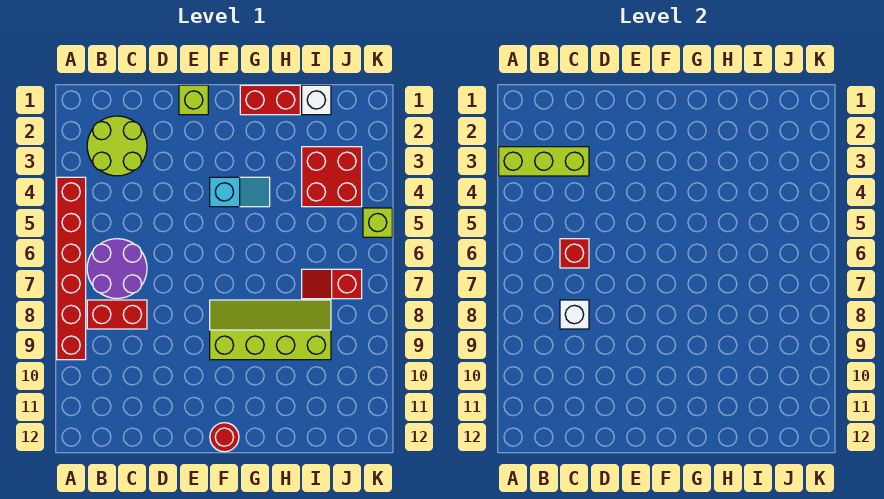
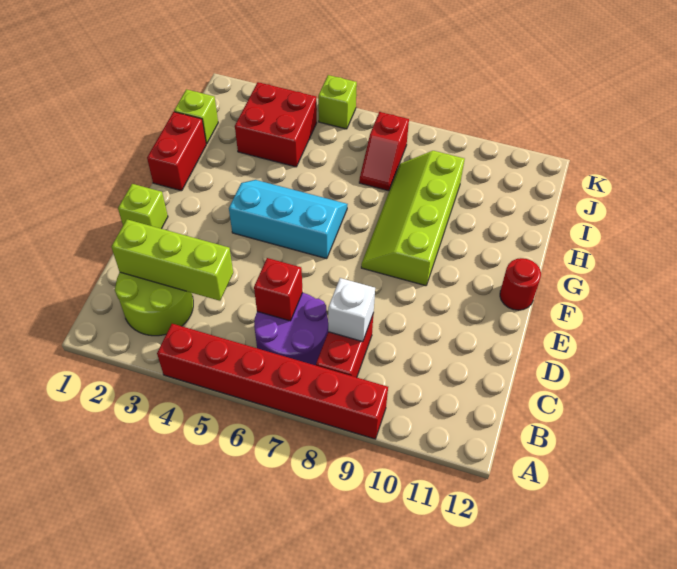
lime 1x3 brick [499,147,589,176] -> lime 1x3 brick turned to [111,219,233,301]
cyan 1x2 slope [210,177,270,207] -> cyan 2x3 slope [229,180,348,259]
white 1x1 brick [302,85,331,115] -> lime 1x1 brick [174,89,218,144]

